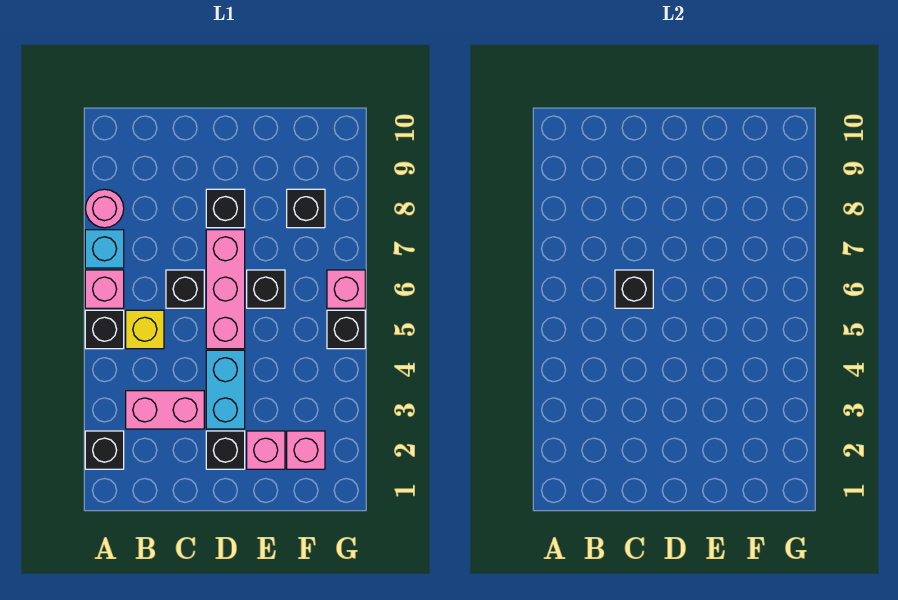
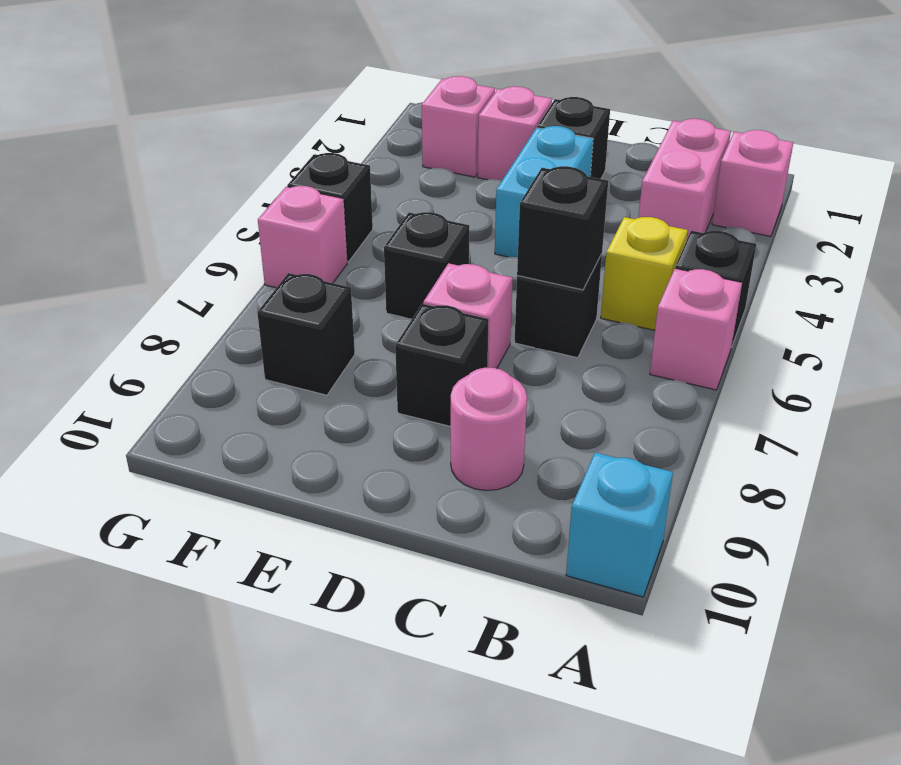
black 1x1 brick [85,431,124,469] -> pink 1x1 brick [712,130,793,236]
cyan 1x1 brick [85,230,124,268] -> cyan 1x1 brick moved to [566,452,673,597]
pink 1x1 round brick [85,189,124,228] -> pink 1x1 round brick moved to [451,368,527,491]
pink 1x2 brick [126,391,204,429] -> pink 1x2 brick turned to [638,119,731,241]
pink 1x3 brick [206,230,245,349] -> pink 1x1 brick [423,263,513,368]

